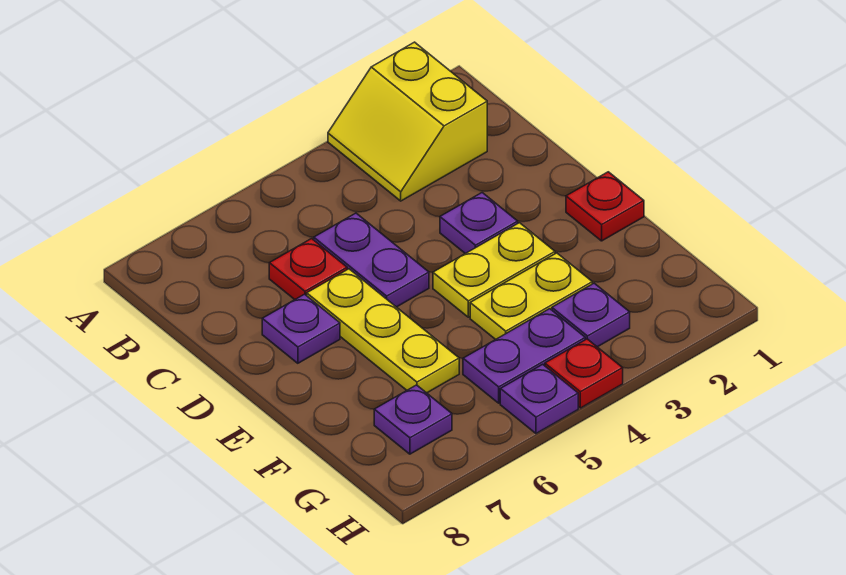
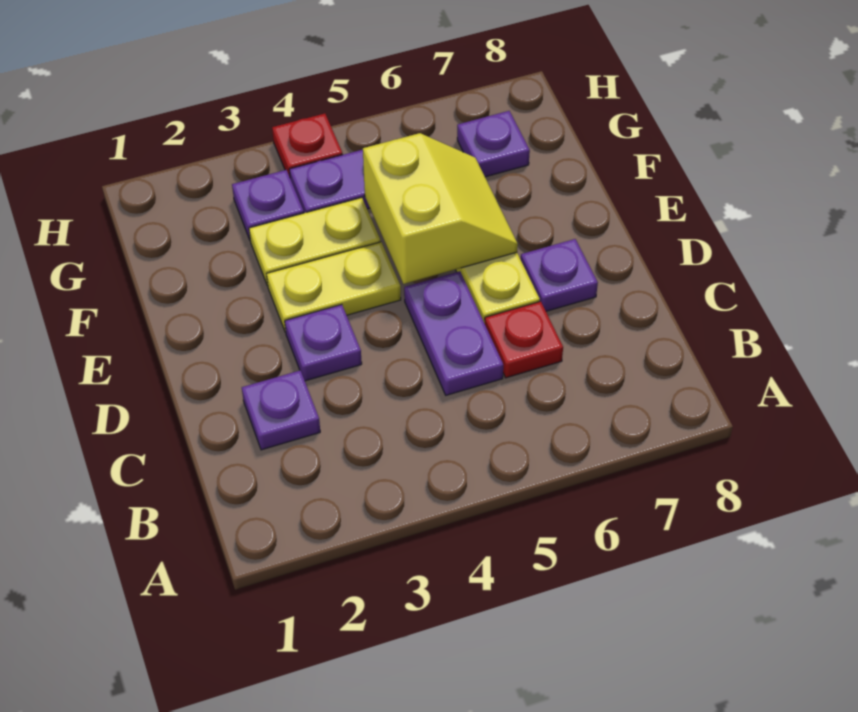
yellow 2x2 slope [328,42,487,201] -> yellow 2x2 slope moved to [363,133,518,284]
red 1x1 plate [566,172,644,241] -> none
purple 1x1 plate [500,364,578,433] -> purple 1x1 plate moved to [242,371,320,450]

